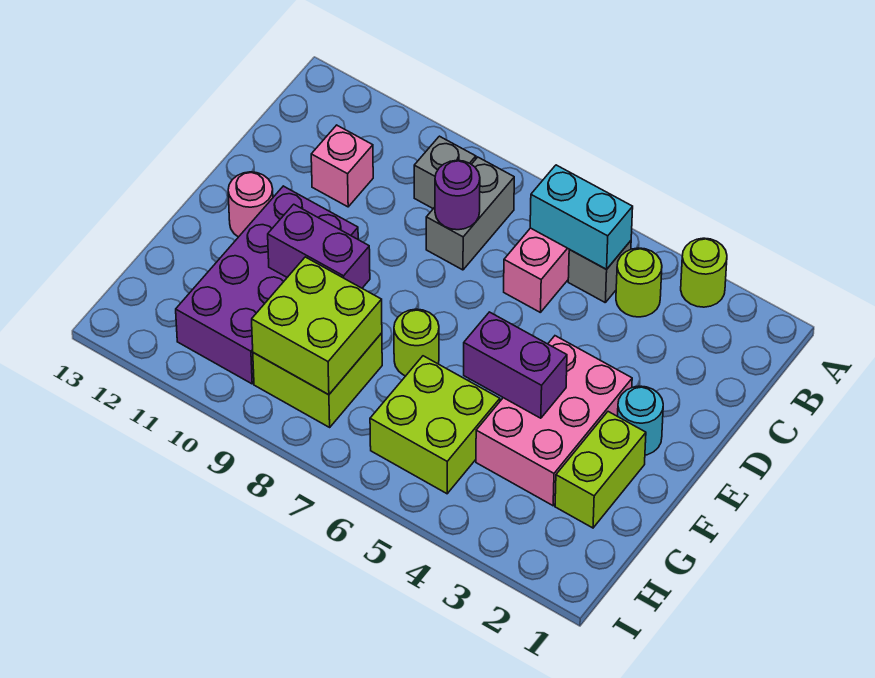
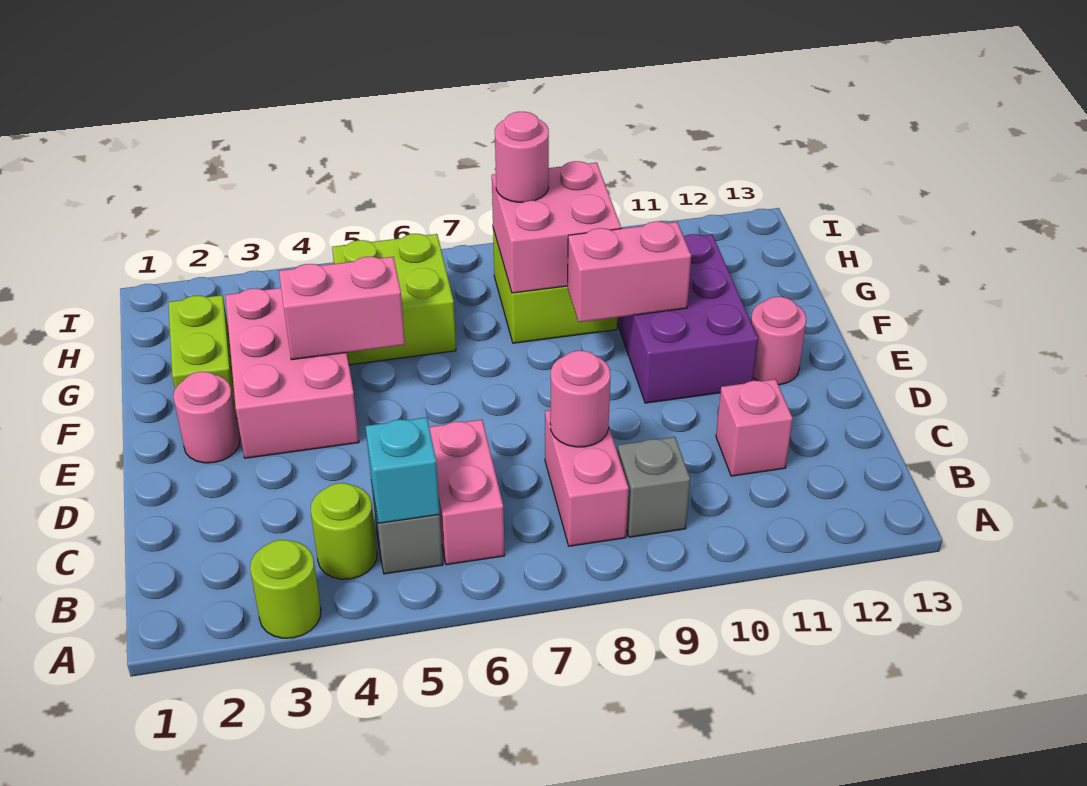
cyan 1x2 brick [530,165,633,269] -> cyan 1x1 brick [366,417,440,523]
grey 1x2 brick [426,157,514,270] -> pink 1x2 brick [545,410,629,546]
purple 1x1 round brick [435,160,480,230] -> pink 1x1 round brick [550,351,611,447]
cyan 1x1 round brick [618,386,663,455] -> pink 1x1 round brick [173,372,240,463]
purple 2x4 brick [176,186,358,384] -> purple 2x3 brick [617,234,758,403]
purple 1x2 brick [464,312,567,418] -> pink 1x2 brick [279,257,405,360]
lime 1x1 round brick [394,309,439,376] -> none
purple 1x2 brick [268,204,370,288] -> pink 1x2 brick [568,221,691,322]
lime 2x2 brick [252,257,382,395] -> pink 2x2 brick [492,161,621,293]
none -> pink 1x1 round brick [495,112,549,202]

